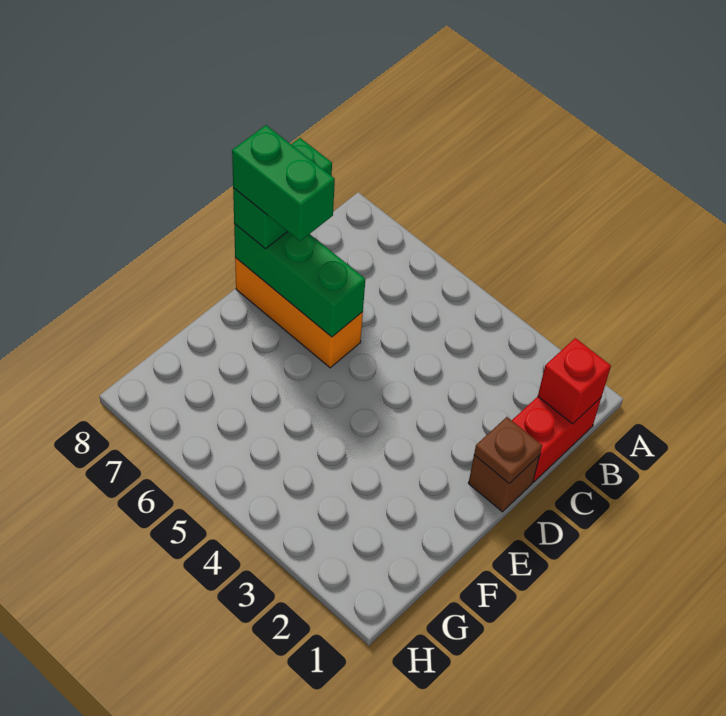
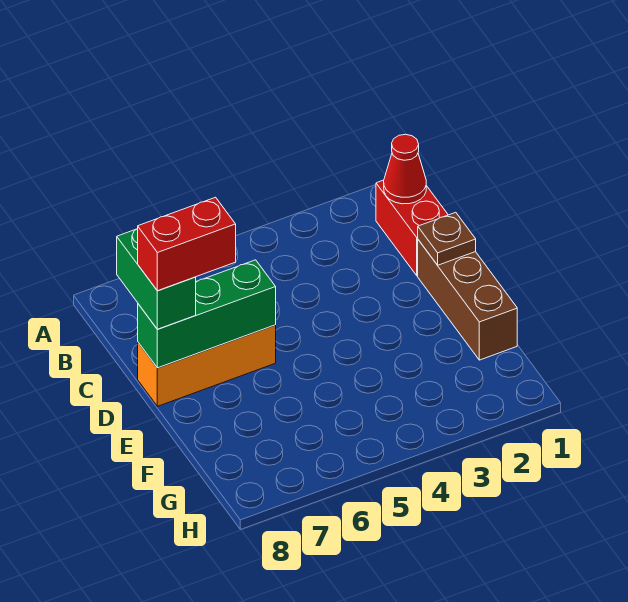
red 1x1 brick [538,338,611,424] -> red 1x1 cone [384,134,426,204]
brown 1x1 brick [468,455,540,512] -> brown 1x3 brick [418,240,517,360]
green 1x2 brick [232,125,335,241] -> red 1x2 brick [138,197,236,291]

